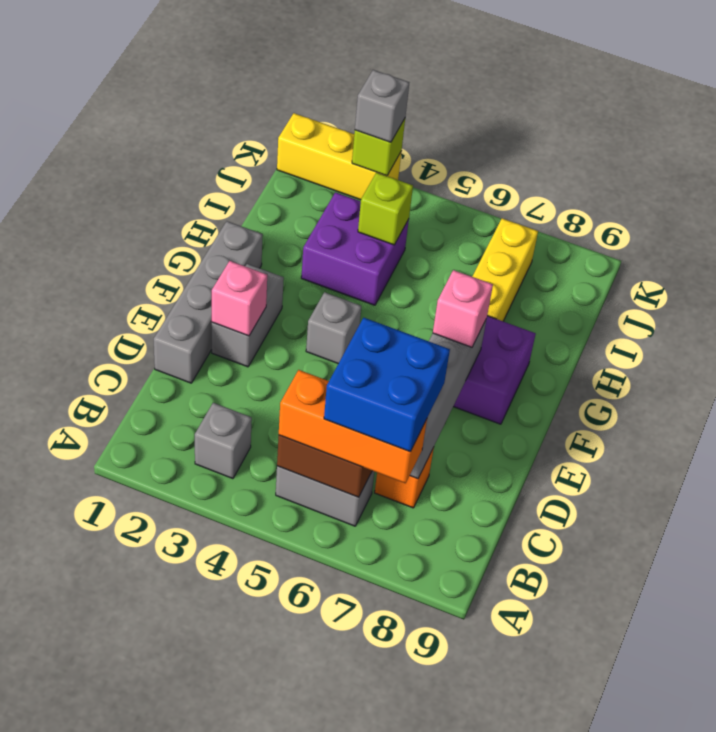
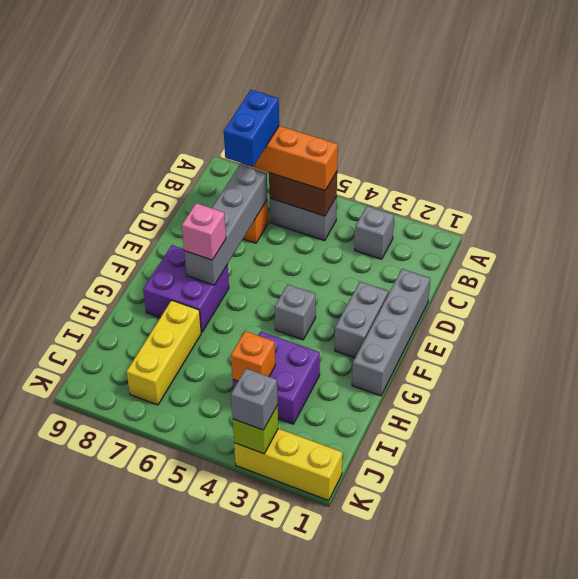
blue 2x2 brick [324,318,450,452] -> blue 1x2 brick [224,90,279,167]
pink 1x1 brick [212,261,267,336] -> none
lime 1x1 brick [358,172,413,245] -> orange 1x1 brick [231,331,275,381]

